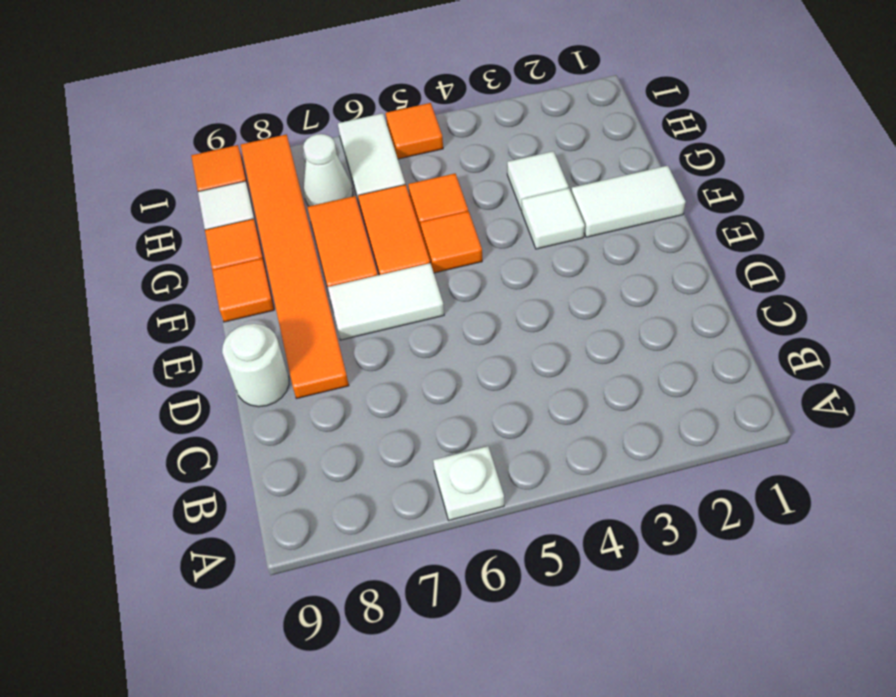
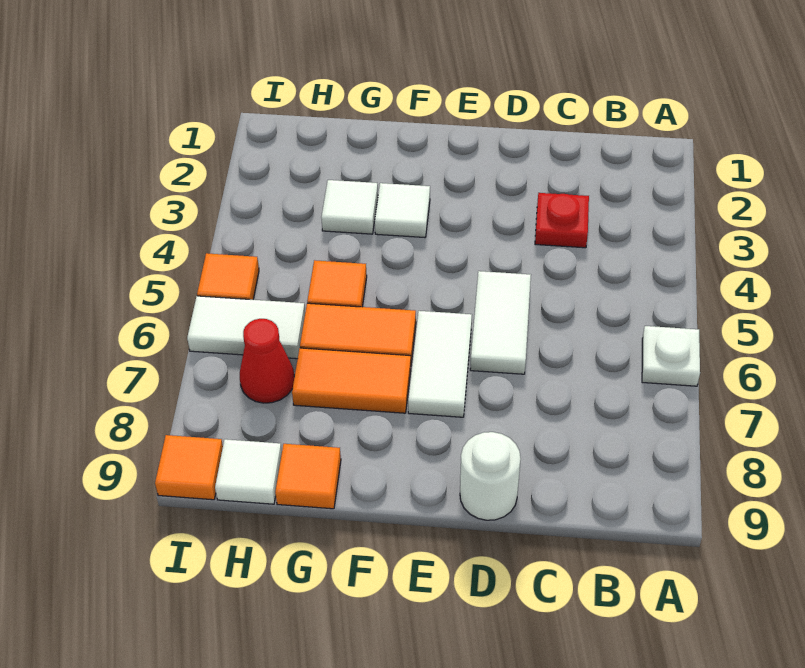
none -> red 1x1 plate [535,193,589,248]
orange 1x6 tile [241,134,349,399] -> none
white 1x2 tile [571,166,686,237] -> white 1x2 tile moved to [470,271,531,374]
orange 1x1 tile [420,211,482,273] -> none
orange 1x1 tile [212,259,274,322] -> none
white 1x1 cone [303,134,353,206] -> red 1x1 cone [240,319,294,403]

